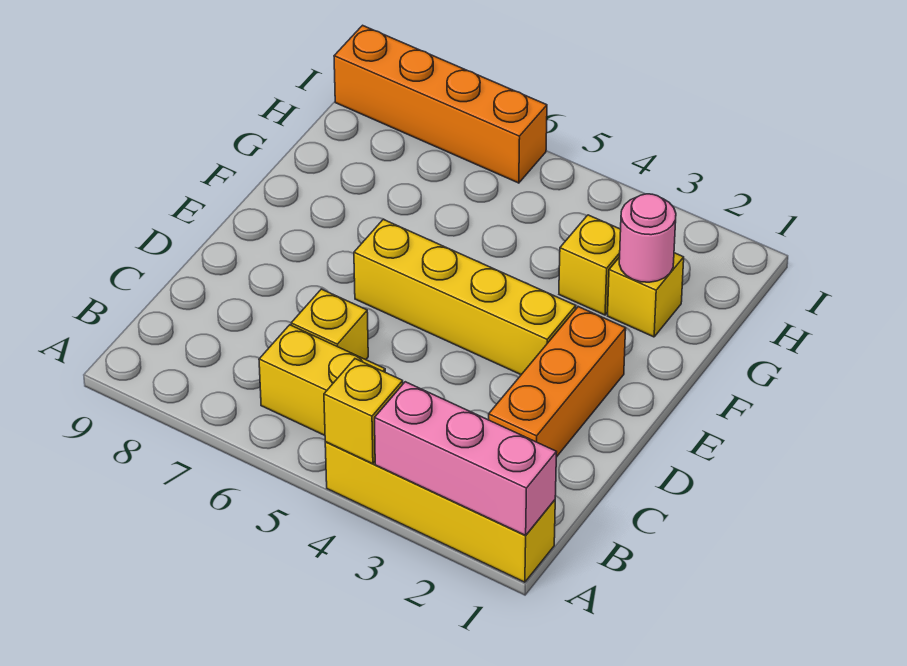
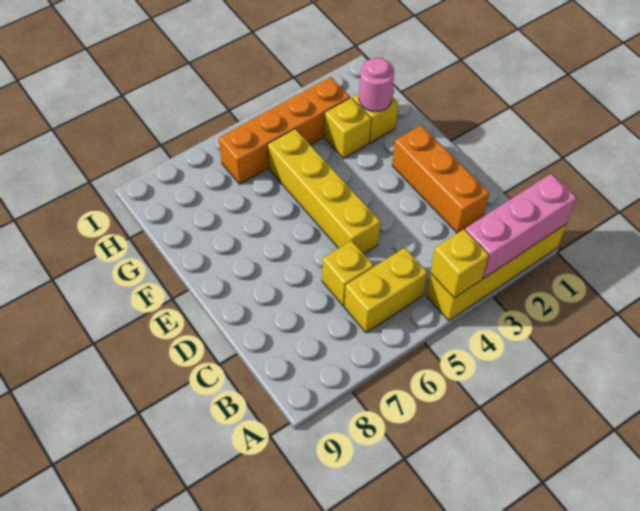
yellow 1x4 brick [354,219,576,375] -> yellow 1x4 brick turned to [268,129,380,254]
orange 1x4 brick [334,25,547,183] -> orange 1x4 brick moved to [219,77,350,184]

